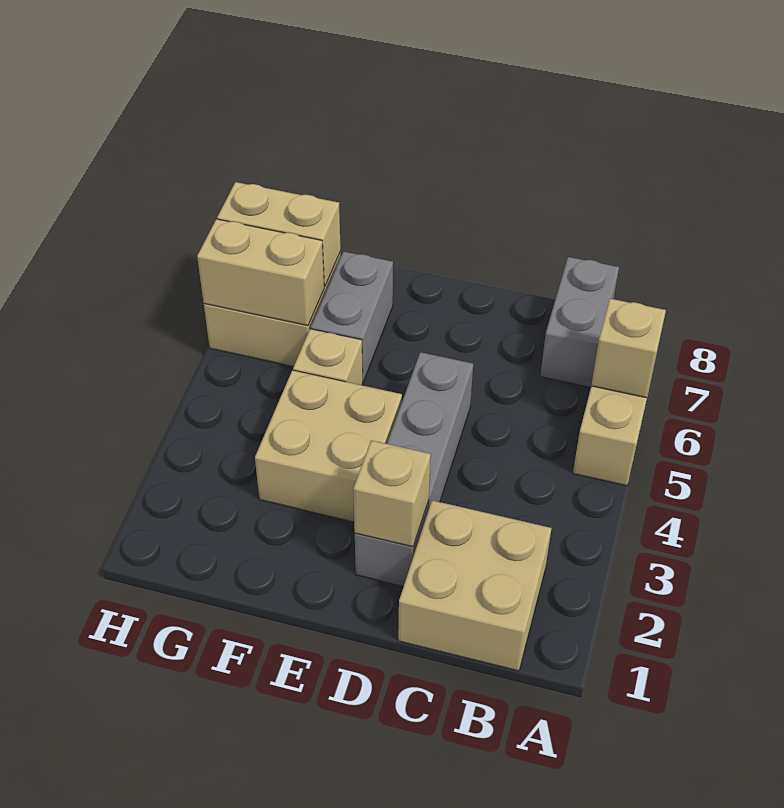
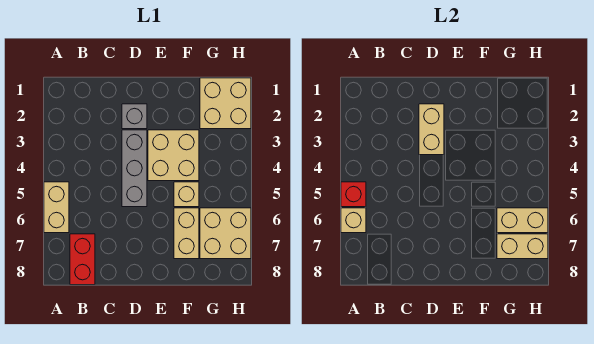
none -> red 1x1 brick [341,182,366,207]
tan 2x2 brick [398,500,551,671] -> tan 2x2 brick moved to [200,78,251,129]
grey 1x2 brick [540,257,619,387] -> red 1x2 brick [70,234,95,285]
tan 1x1 brick [353,440,431,547] -> tan 1x2 brick [419,104,444,155]
grey 1x2 brick [311,251,393,382] -> tan 1x2 brick [174,208,199,259]

